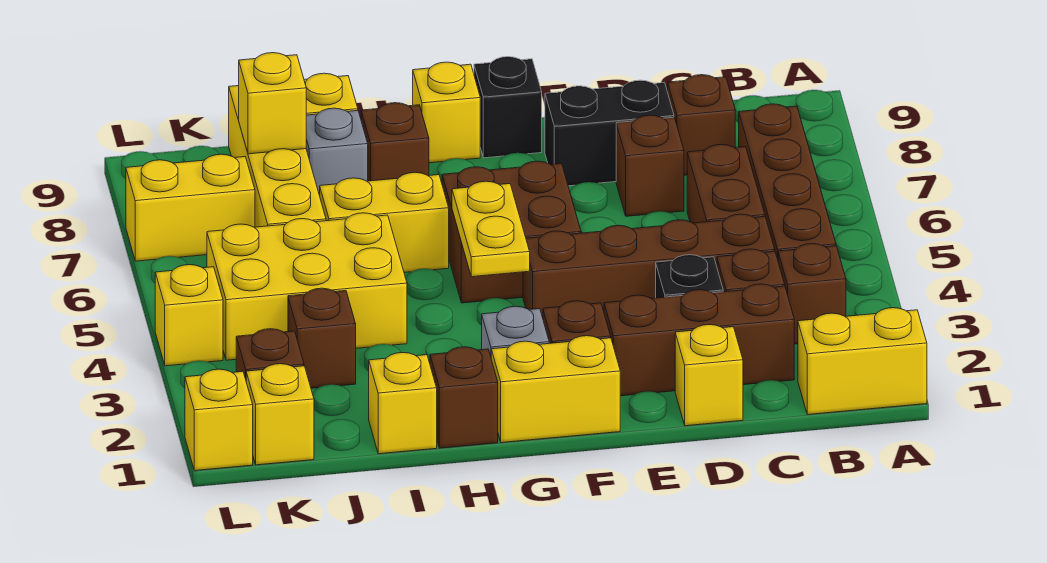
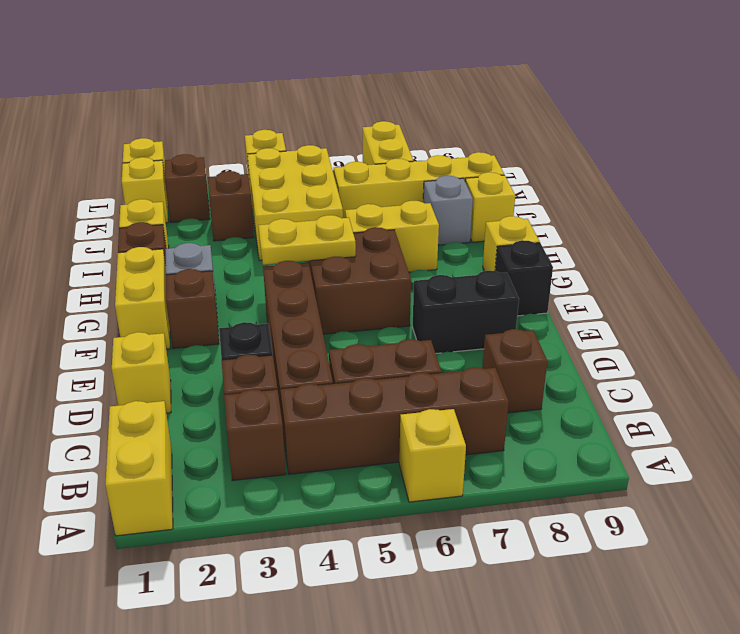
brown 1x3 brick [604,284,794,396] -> none
brown 1x1 brick [616,115,684,216] -> none
black 1x2 brick [545,80,674,186] -> black 1x2 brick turned to [413,271,519,353]
yellow 1x2 brick [320,172,449,272] -> yellow 1x2 brick turned to [345,201,439,272]
brown 1x1 brick [361,103,429,181] -> none
yellow 1x1 brick [239,53,306,154] -> yellow 1x1 brick moved to [399,409,466,502]

